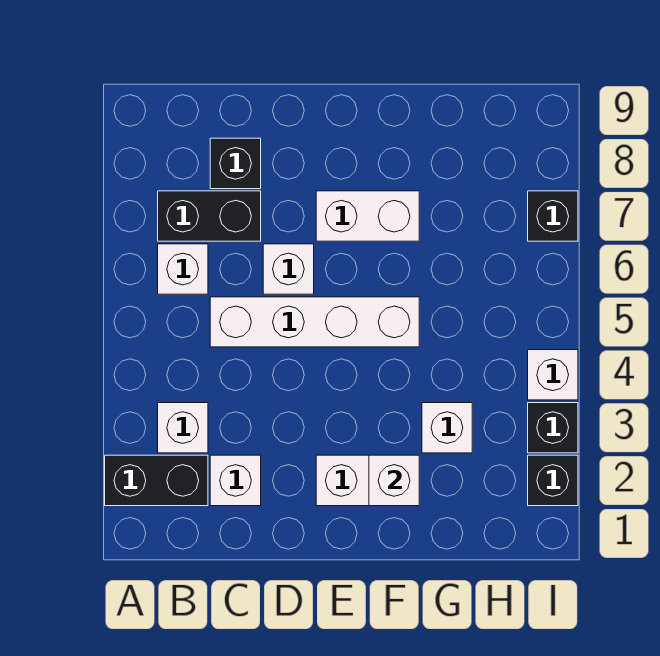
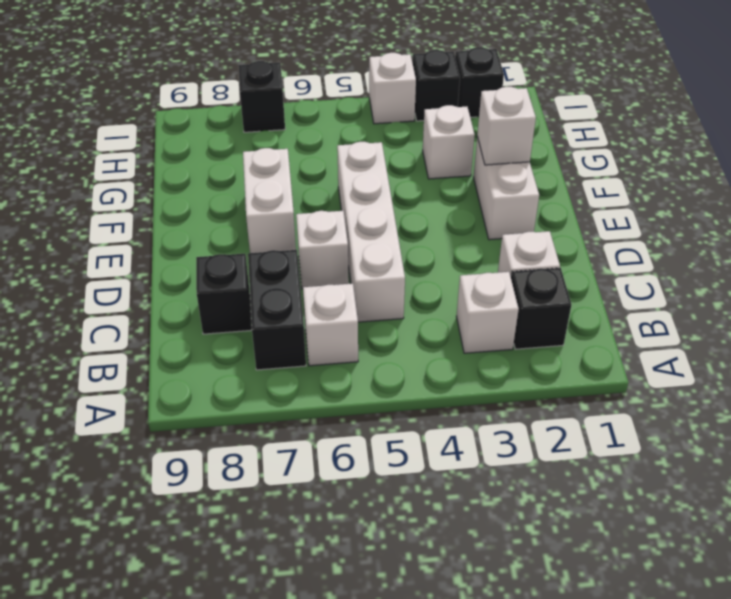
black 1x2 brick [105,455,208,506] -> black 1x1 brick [511,268,571,349]

